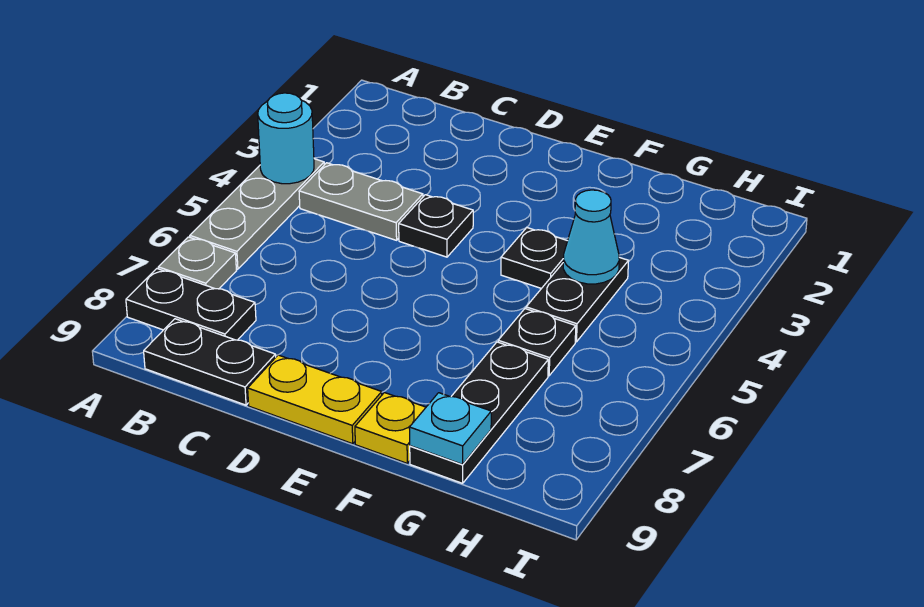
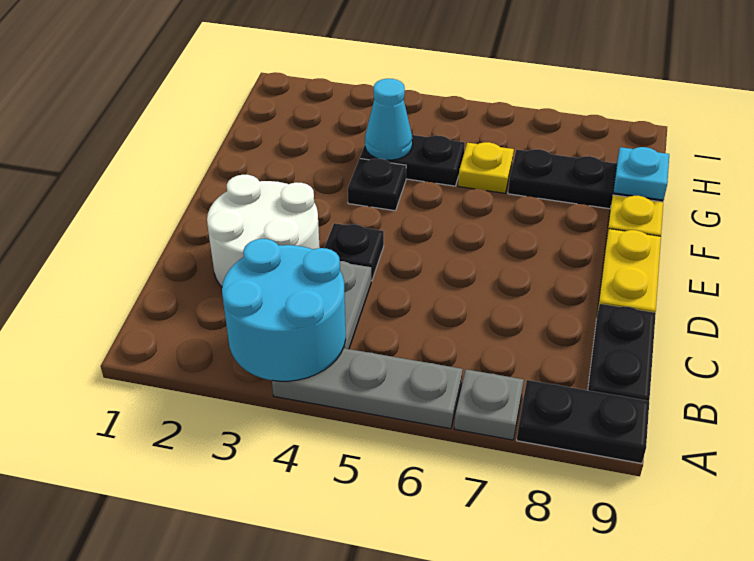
cyan 1x1 round brick [258,93,314,184] -> cyan 2x2 round brick [222,239,346,381]
black 1x2 plate [126,269,256,340] -> black 1x2 plate turned to [517,380,649,464]
none -> white 2x2 round brick [207,175,320,287]
black 1x1 plate [498,309,576,376] -> yellow 1x1 plate [458,142,514,193]

